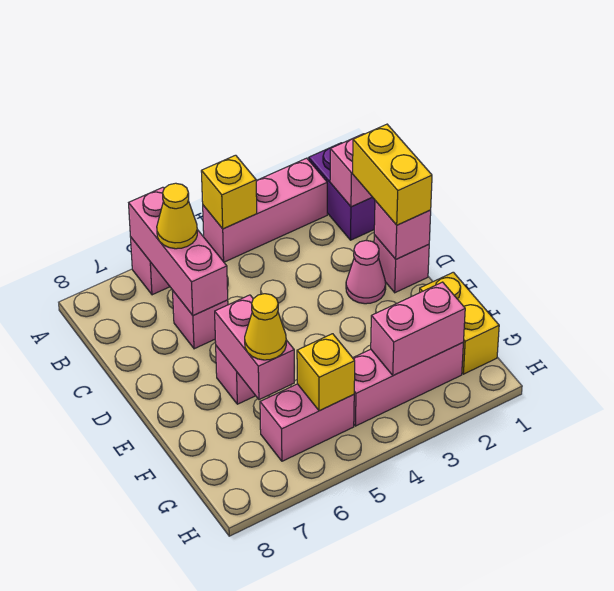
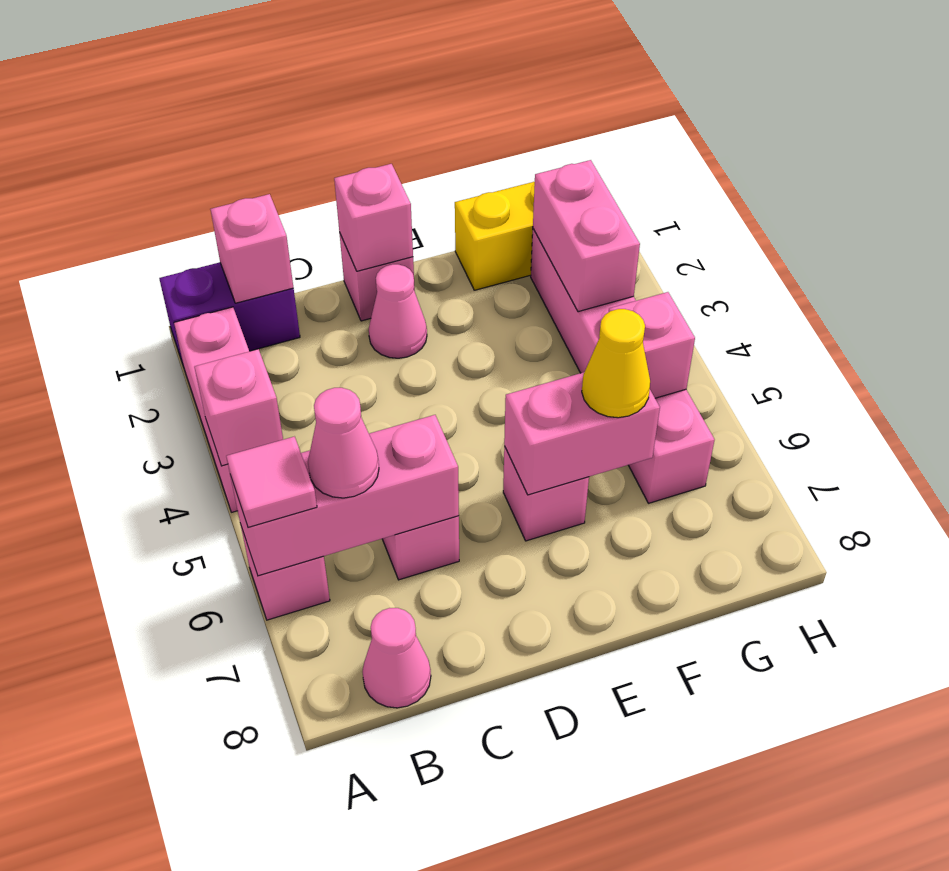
yellow 1x1 brick [201,155,257,229] -> pink 1x1 brick [194,349,283,466]
none -> pink 1x1 tile [226,437,317,527]
yellow 1x1 cone [157,183,197,249] -> pink 1x1 cone [308,388,379,498]
none -> pink 1x1 cone [362,608,431,708]
yellow 1x2 brick [353,124,432,225] -> none
yellow 1x1 brick [297,334,355,411] -> pink 1x1 brick [609,292,695,398]

